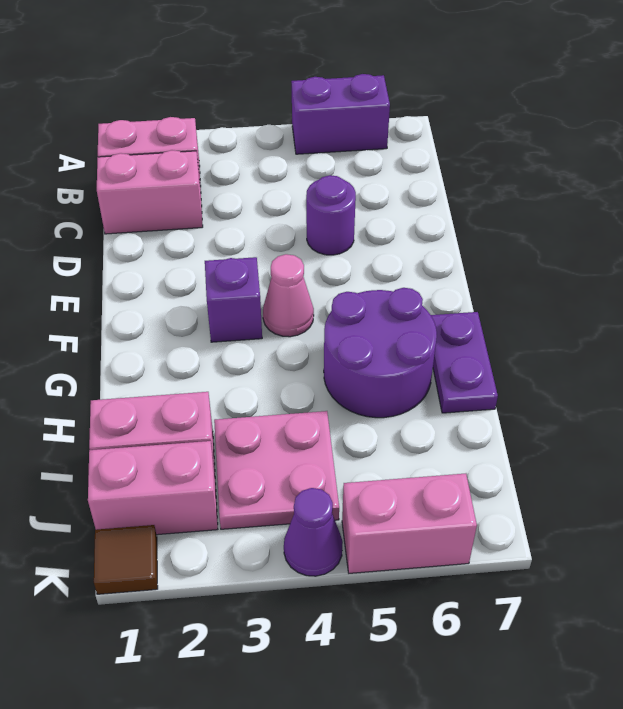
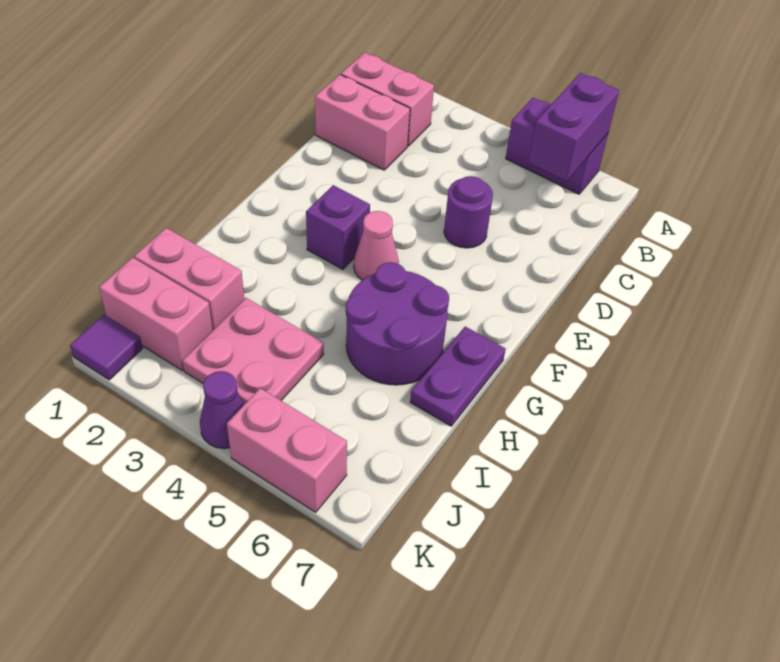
none -> purple 1x2 brick [528,73,619,181]
brown 1x1 tile [94,525,158,594] -> purple 1x1 tile [70,315,143,380]

